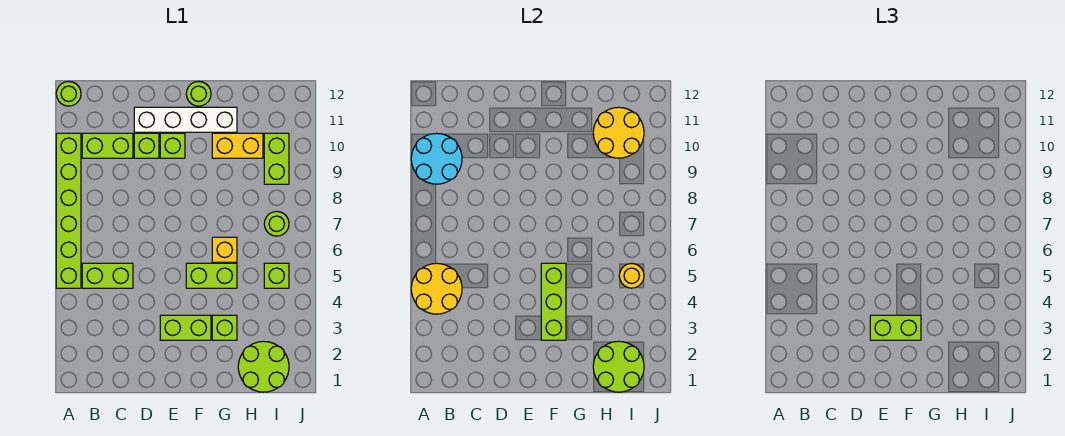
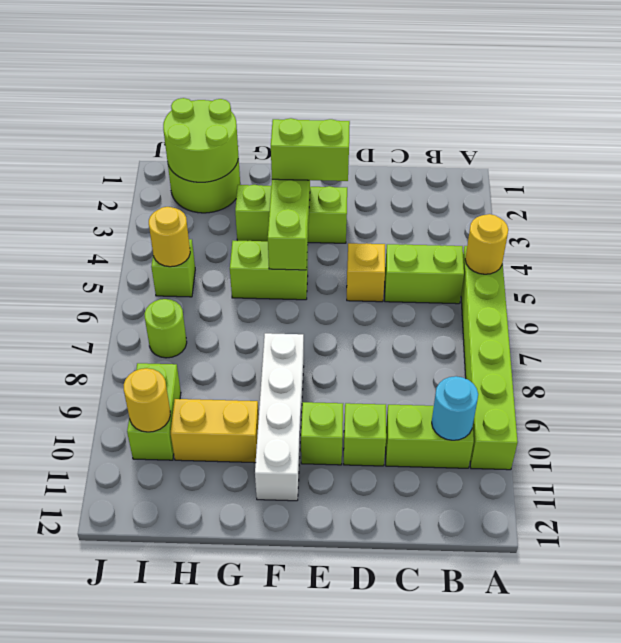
yellow 2x2 round brick [411,263,462,314] -> yellow 1x1 round brick [465,214,508,274]
cyan 2x2 round brick [411,133,462,184] -> cyan 1x1 round brick [432,376,478,440]
lime 1x1 round brick [56,81,81,106] -> none
white 1x4 brick [134,107,237,132] -> white 1x4 brick turned to [255,333,304,501]
lime 1x1 round brick [186,81,211,106] -> none
yellow 1x1 brick [212,237,237,262] -> yellow 1x1 brick moved to [347,243,385,302]
yellow 2x2 round brick [593,107,644,158] -> yellow 1x1 round brick [124,368,170,432]

